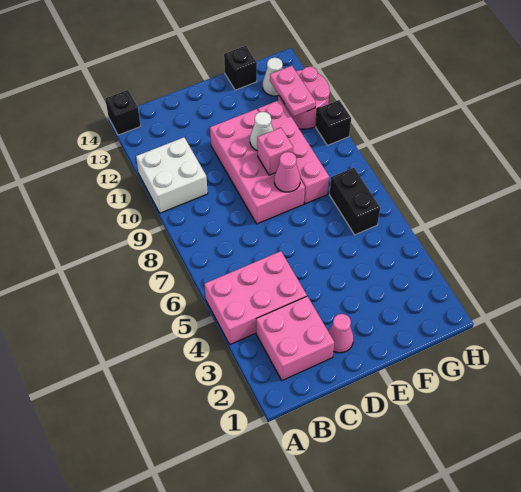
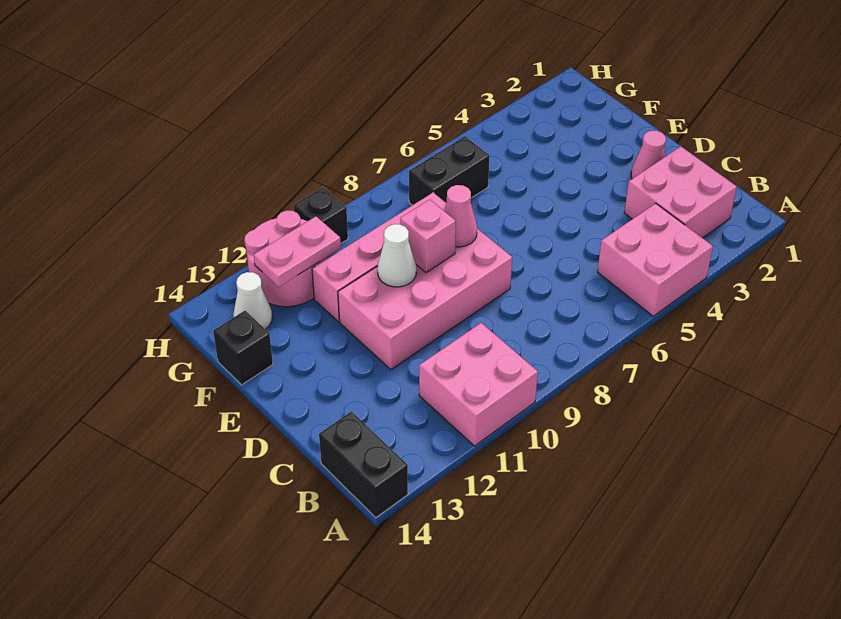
pink 2x3 brick [204,251,307,344] -> pink 2x2 brick [598,203,713,316]
white 2x2 brick [136,137,208,213] -> pink 2x2 brick [419,323,538,446]
black 1x1 brick [105,90,141,135] -> black 1x2 brick [319,412,408,518]

